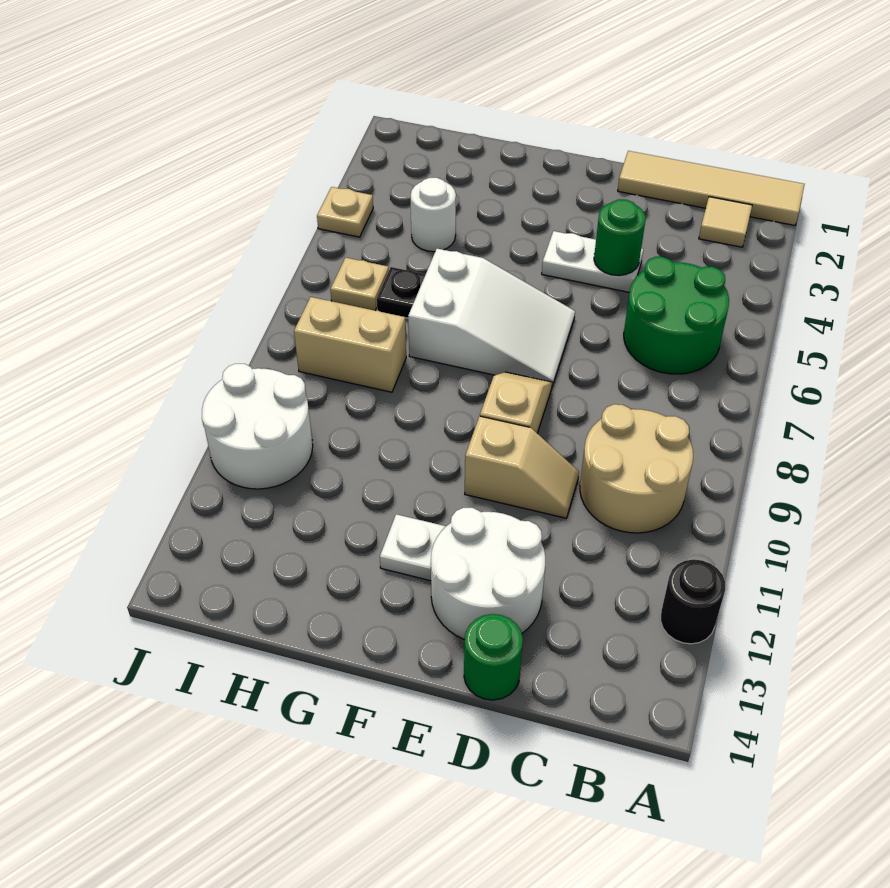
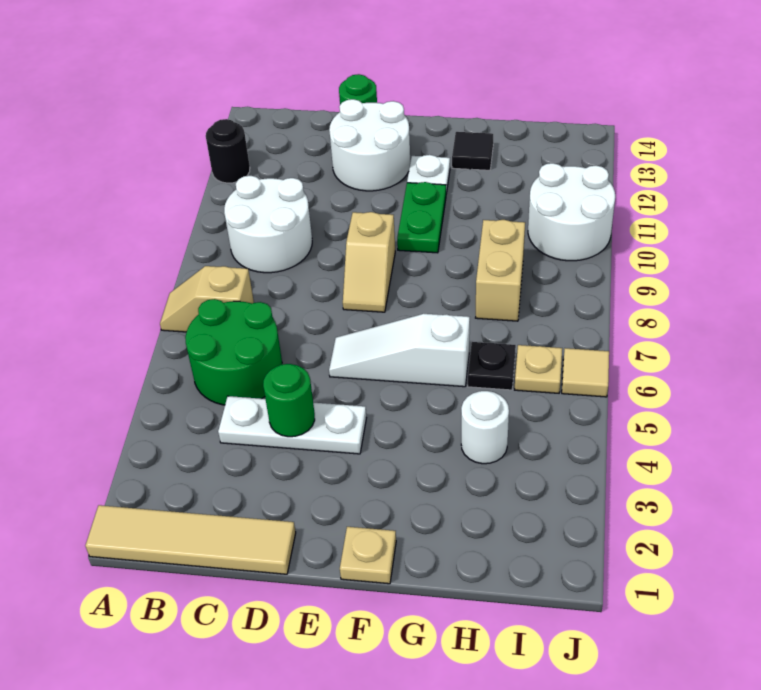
tan 1x1 tile [699,197,752,247] -> tan 1x1 tile moved to [562,348,609,397]
tan 2x2 round brick [580,404,693,533] -> white 2x2 round brick [224,176,312,273]
white 1x2 plate [542,231,643,292] -> white 1x3 plate [218,396,366,454]
tan 1x2 slope [465,416,579,518] -> tan 1x2 slope moved to [160,266,254,332]
white 2x3 slope [408,249,575,386] -> white 1x3 slope [329,314,470,387]
none -> green 1x2 plate [397,182,446,253]
none -> black 1x1 tile [452,132,493,170]
tan 1x2 brick [294,297,406,392] -> tan 1x2 brick turned to [476,220,525,321]
tan 1x1 plate [317,187,373,237] -> tan 1x1 plate moved to [340,527,396,584]

